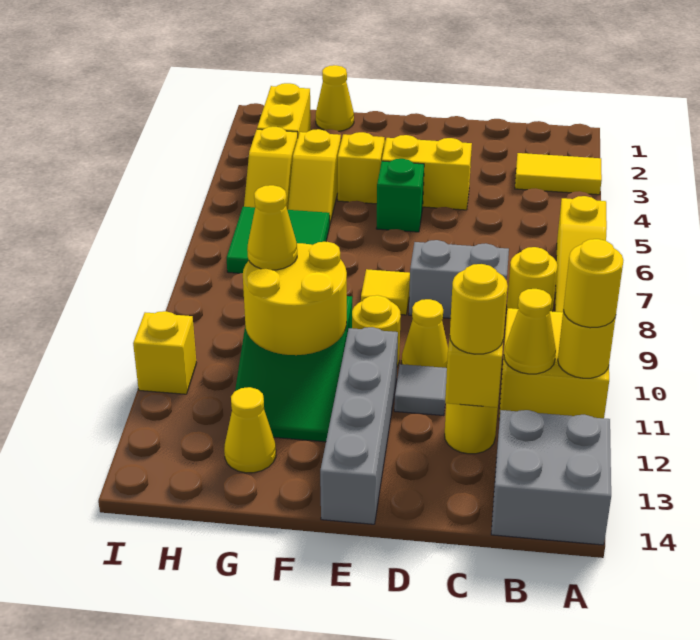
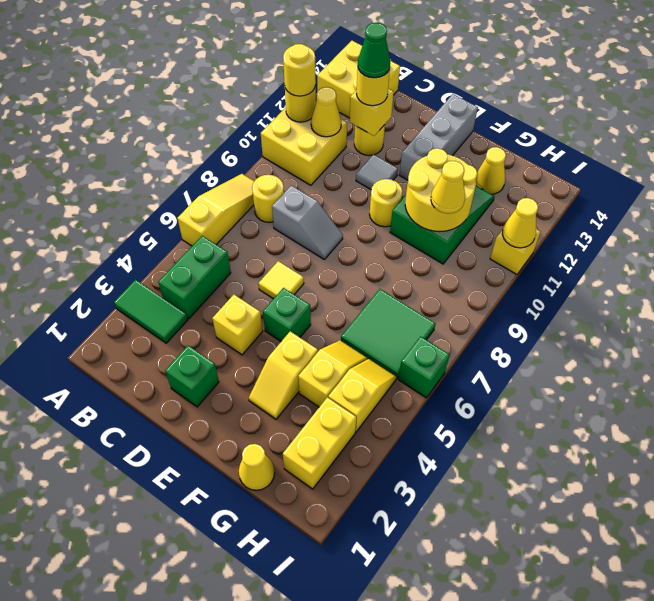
yellow 1x2 tile [515,153,602,195] -> green 1x2 tile [114,280,188,343]
grey 2x2 brick [491,410,611,545] -> yellow 2x2 brick [317,41,400,118]
none -> green 1x2 brick [158,236,231,319]
grey 1x2 brick [409,240,509,318] -> grey 1x2 slope [272,185,343,260]
none -> green 1x1 cone [358,23,390,78]
none -> green 1x1 brick [165,346,219,407]
yellow 1x2 brick [382,135,472,210] -> yellow 1x1 brick [212,295,263,355]
yellow 1x1 cone [402,299,448,368] -> yellow 1x1 cone moved to [502,198,538,248]
yellow 1x1 tile [361,269,410,315] -> yellow 1x1 tile moved to [258,261,304,299]
grey 1x4 brick [320,327,398,524] -> grey 1x3 brick [399,94,478,180]
none -> green 1x1 brick [398,336,449,398]

